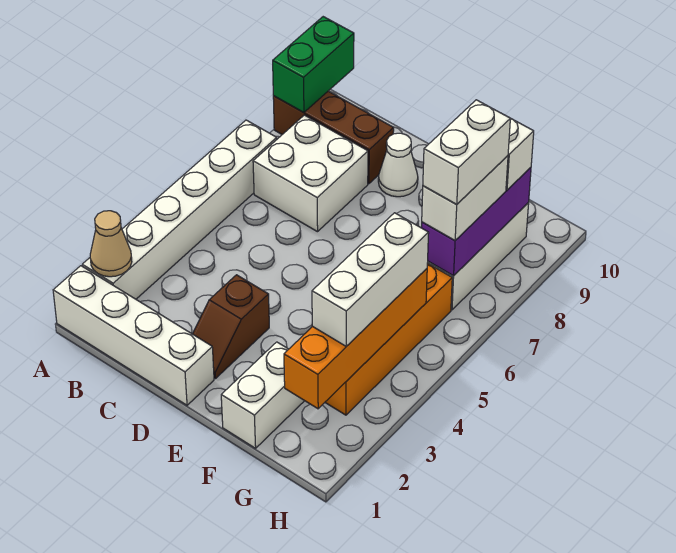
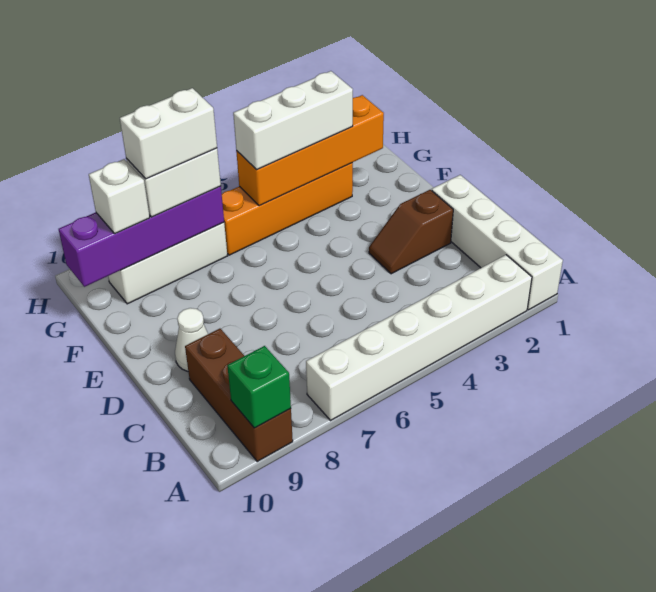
tan 1x1 cone [90,211,132,277] -> none
green 1x2 brick [273,17,354,113] -> green 1x1 brick [227,346,291,428]
white 2x2 brick [253,115,368,232] -> none
brown 1x2 slope [193,275,269,379] -> brown 1x2 slope turned to [369,190,453,274]
white 1x2 brick [221,342,304,448] -> none
purple 1x3 brick [421,168,531,276] -> purple 1x4 brick [59,186,224,287]

